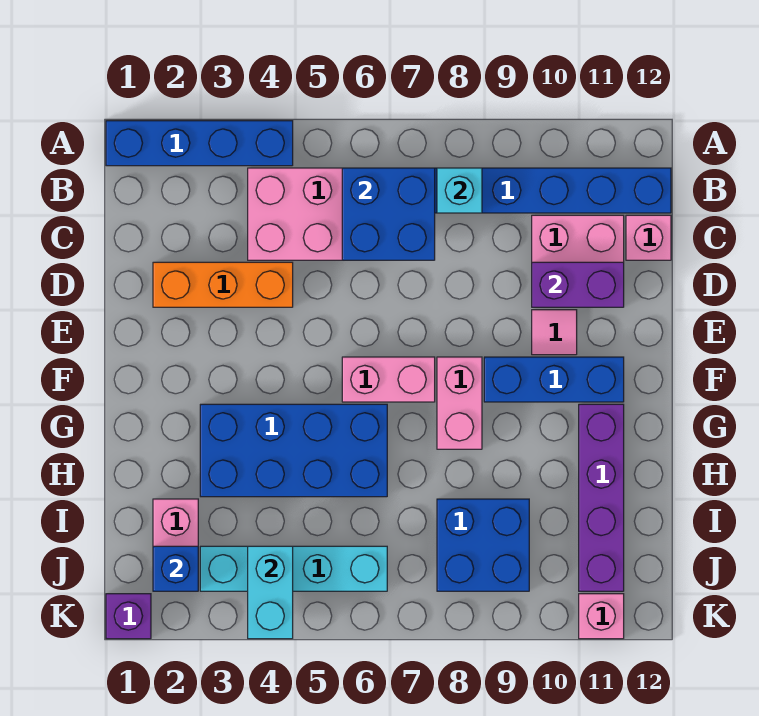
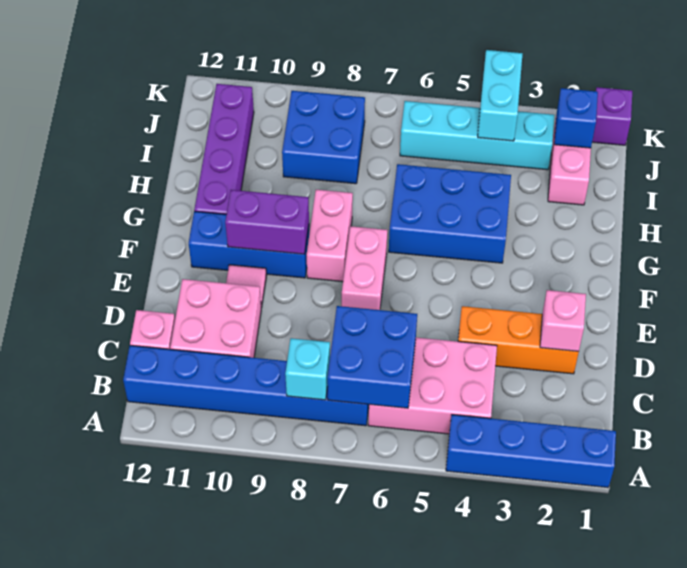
purple 1x2 brick [532,262,624,307] -> purple 1x2 brick moved to [225,190,309,254]
pink 1x2 brick [342,357,435,402] -> pink 1x2 brick turned to [342,226,387,310]
blue 2x4 brick [200,404,387,497] -> blue 2x3 brick [389,164,511,263]
pink 1x1 brick [579,594,624,639] -> pink 1x1 brick moved to [540,290,586,352]

